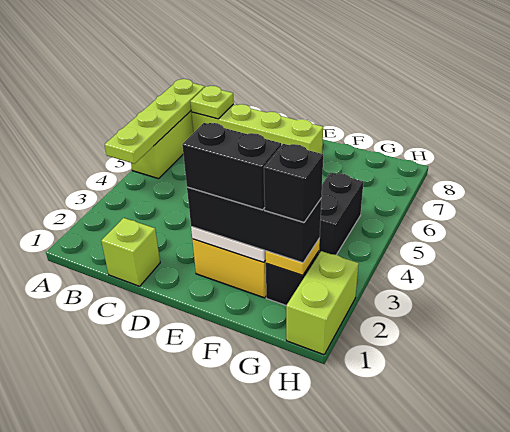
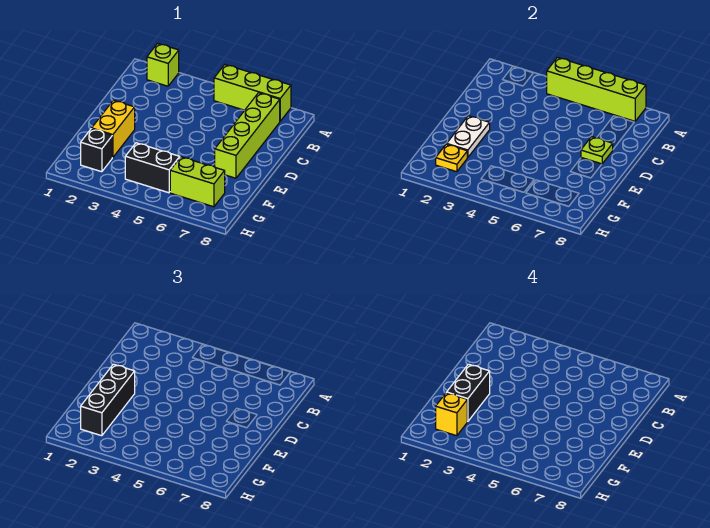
lime 1x4 plate [105,79,205,164] -> lime 1x4 brick [547,57,646,121]
lime 1x1 plate [190,86,234,119] -> lime 1x1 plate moved to [581,137,613,164]
lime 1x1 brick [101,218,160,286] -> lime 1x1 brick moved to [147,43,179,86]
black 1x1 brick [264,144,323,222] -> yellow 1x1 brick [436,393,467,436]
lime 1x2 brick [286,251,359,355] -> lime 1x2 brick moved to [170,157,225,207]

